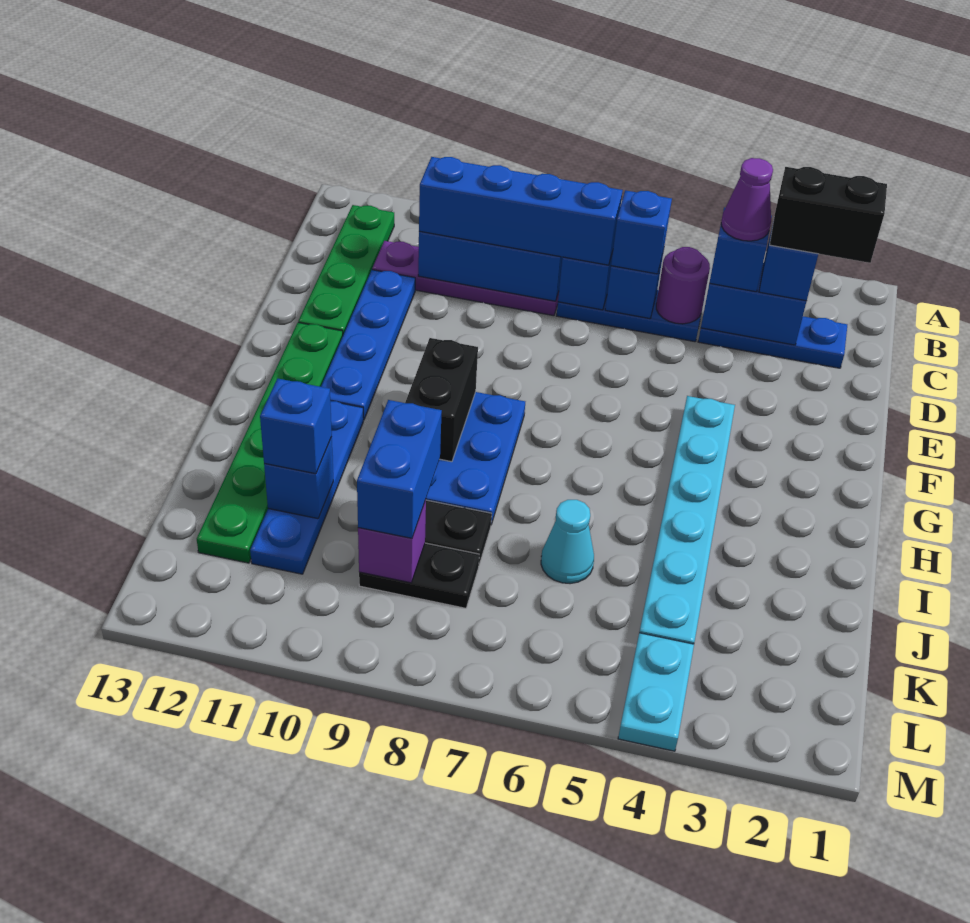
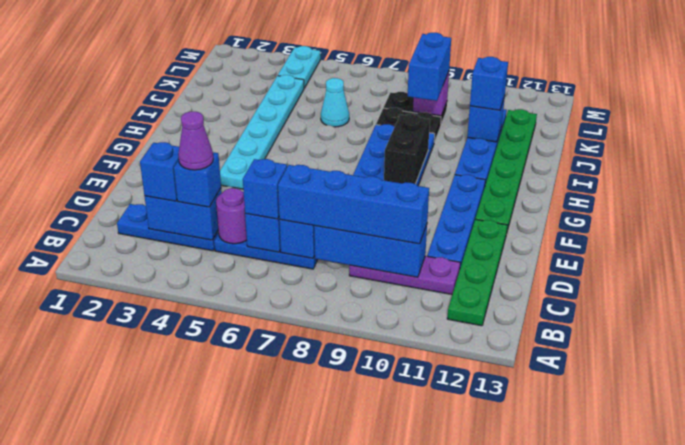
black 1x2 brick [770,167,887,263] -> none
purple 1x4 plate [372,241,559,316] -> purple 1x3 plate [349,256,460,294]

